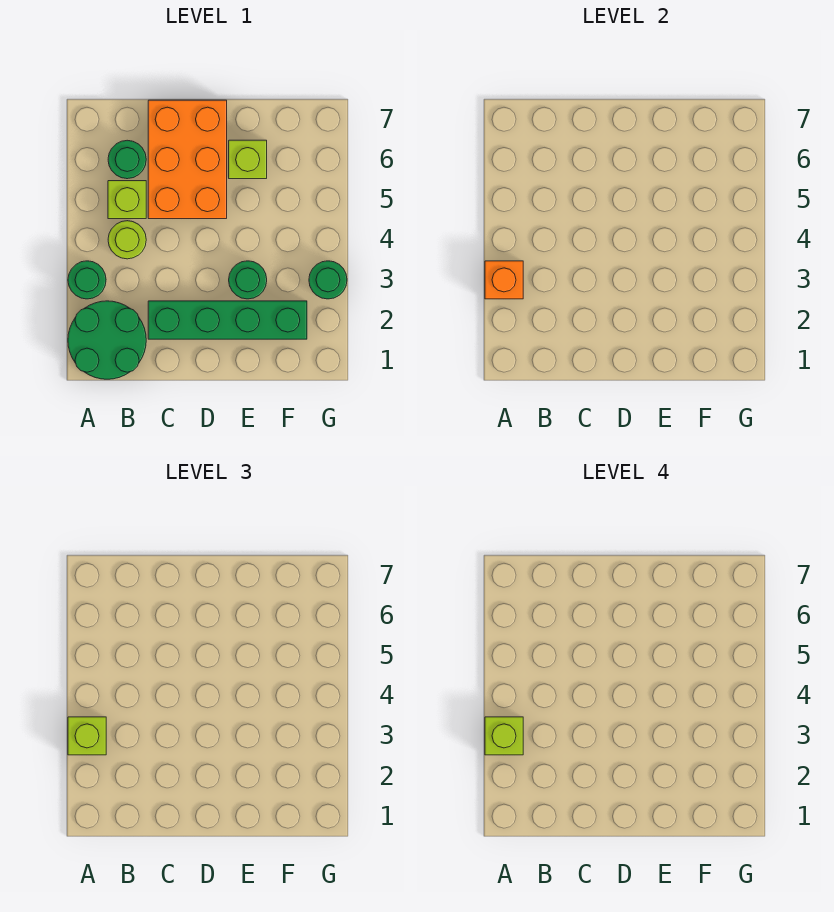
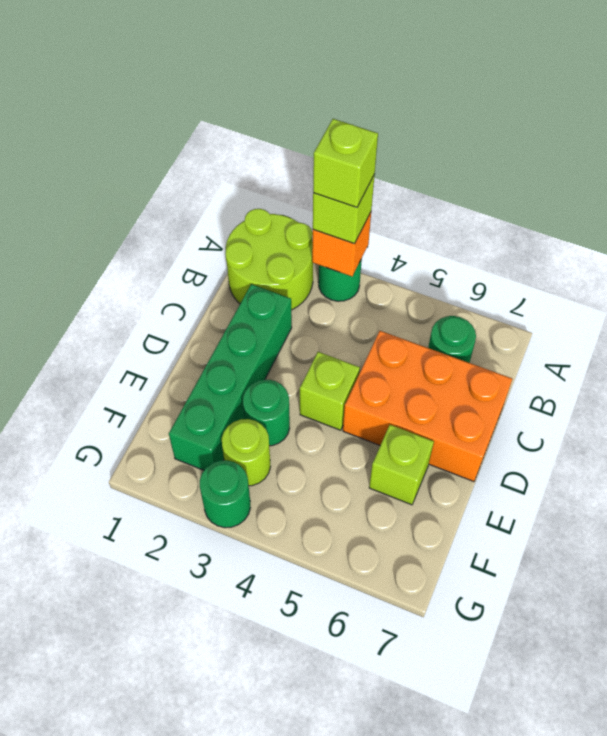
green 2x2 round brick [68,301,146,379] -> lime 2x2 round brick [225,209,313,310]
lime 1x1 round brick [108,221,146,259] -> lime 1x1 round brick moved to [222,419,271,486]
lime 1x1 brick [108,181,146,219] -> lime 1x1 brick moved to [300,352,360,430]

